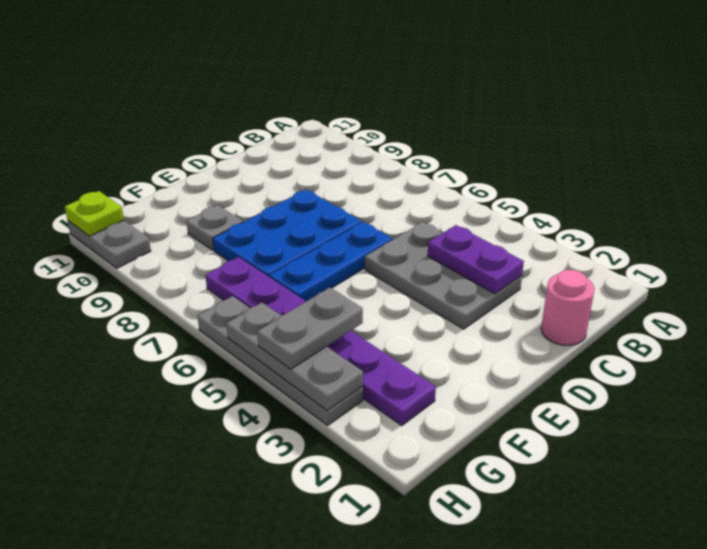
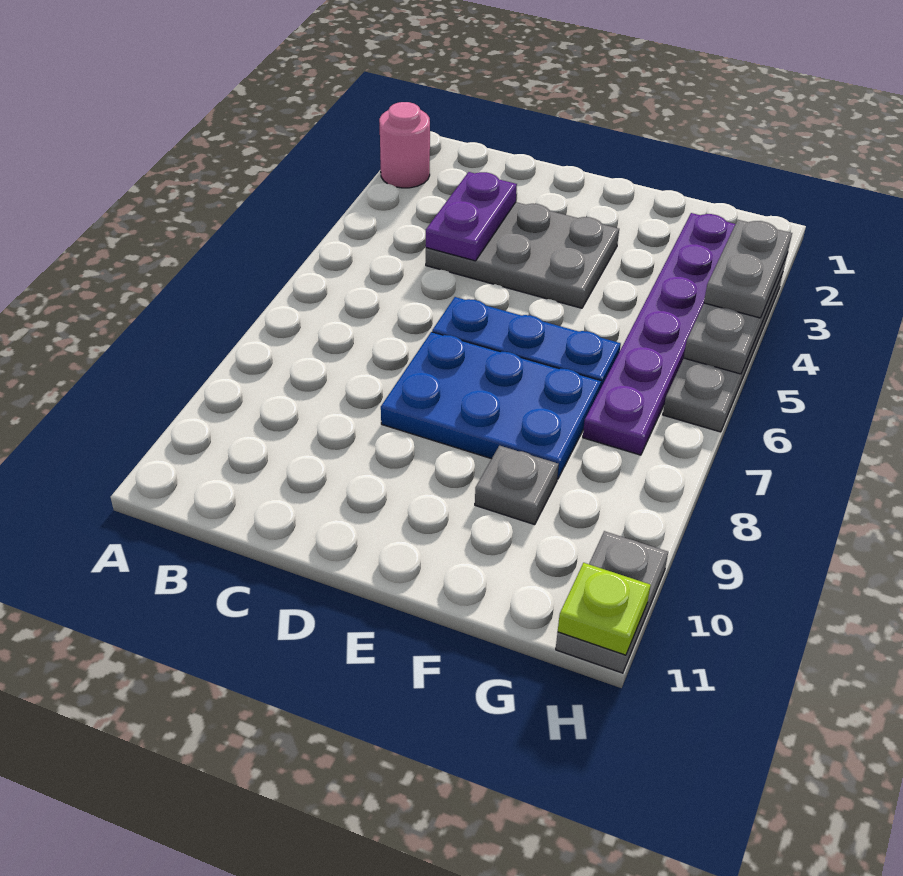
pink 1x1 round brick [541,270,595,345] -> pink 1x1 round brick moved to [379,102,430,188]
grey 2x3 plate [365,222,522,329] -> grey 2x3 plate turned to [426,202,619,308]
grey 1x2 plate [257,287,363,369] -> grey 1x2 plate turned to [704,220,792,318]

